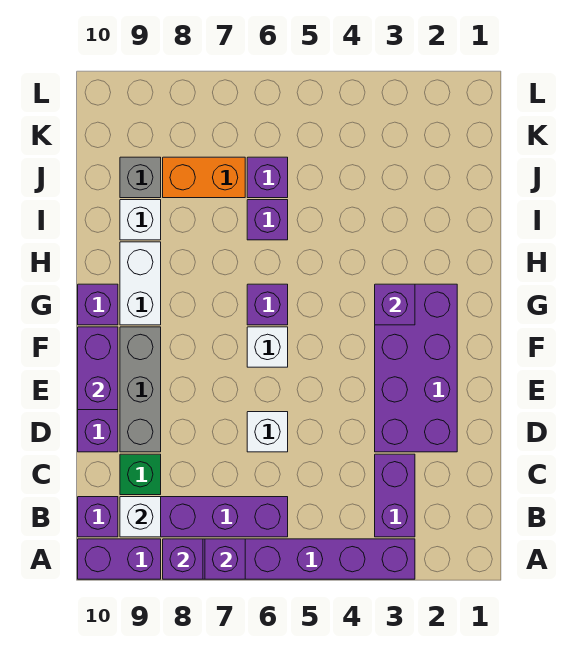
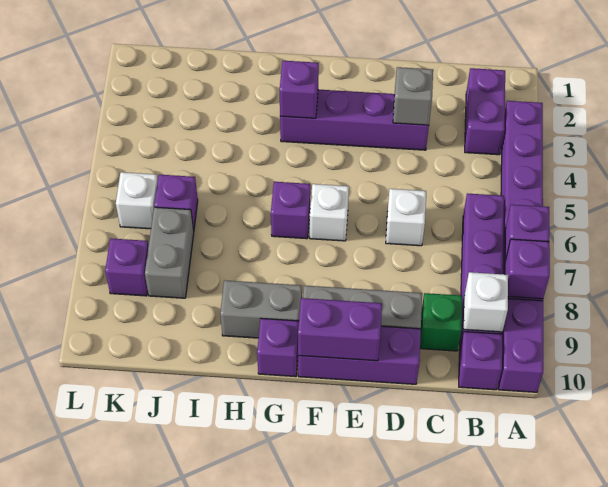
purple 1x2 brick [375,454,415,537] -> purple 1x2 brick turned to [465,68,505,155]
purple 2x4 brick [375,284,457,452] -> purple 1x4 brick [280,89,429,150]
white 1x2 brick [120,242,161,325] -> grey 1x2 brick [220,280,302,338]
purple 1x1 brick [247,200,288,240] -> purple 1x1 brick moved to [105,238,149,296]
white 1x1 brick [120,200,161,240] -> white 1x1 brick moved to [116,172,158,229]
orange 1x2 brick [163,157,245,198] -> grey 1x2 brick [145,207,194,298]
grey 1x1 brick [120,157,161,198] -> grey 1x1 brick moved to [393,67,433,125]

